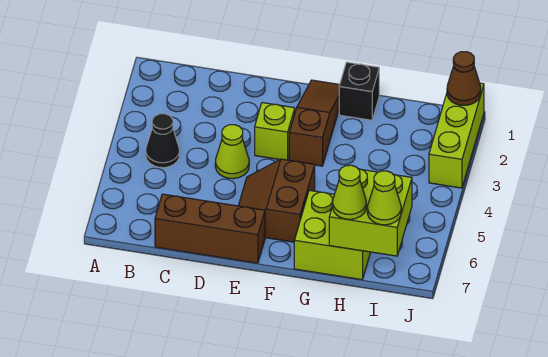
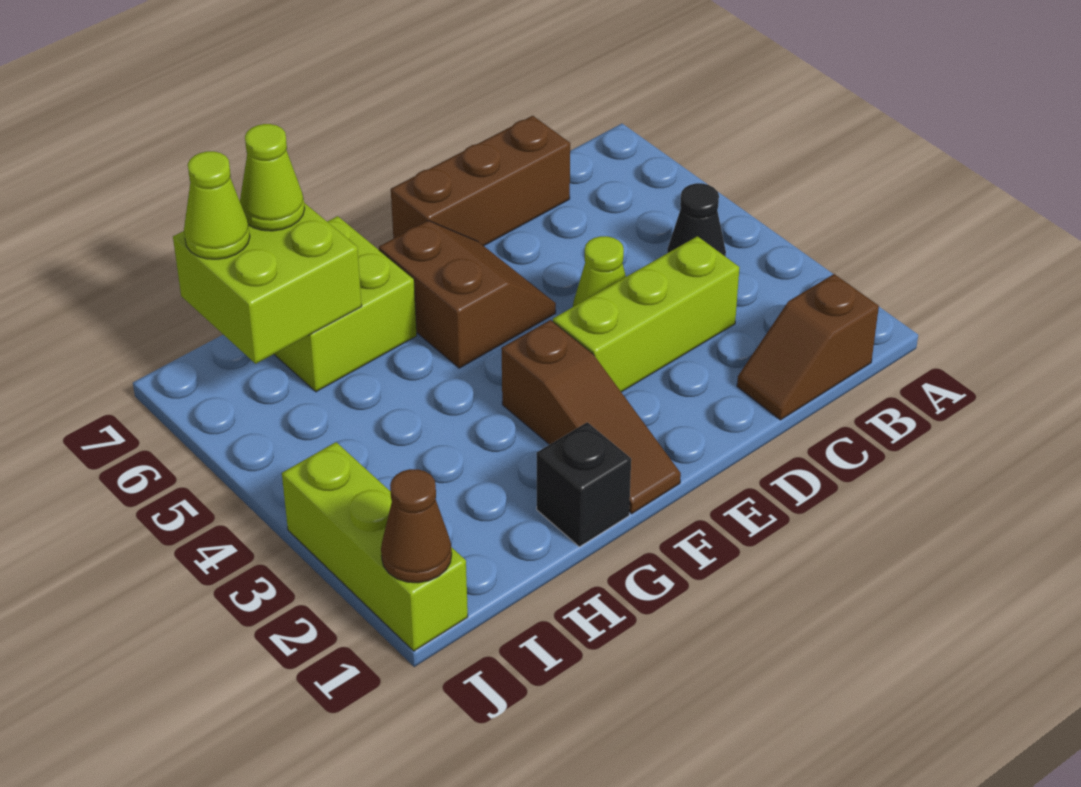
none -> brown 1x2 slope [737,274,879,420]
lime 1x1 brick [255,103,295,160] -> lime 1x3 brick [553,236,740,392]

